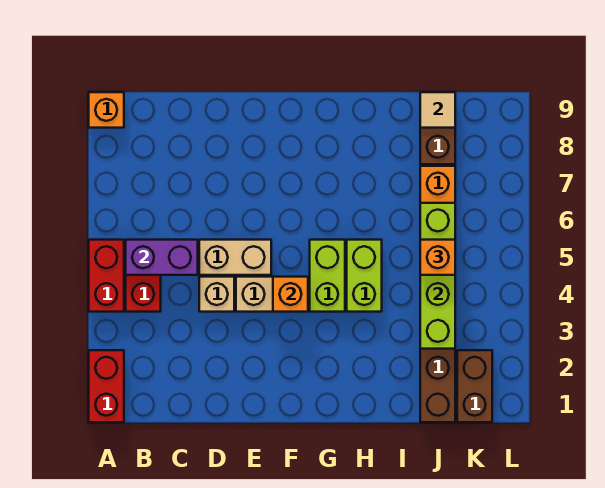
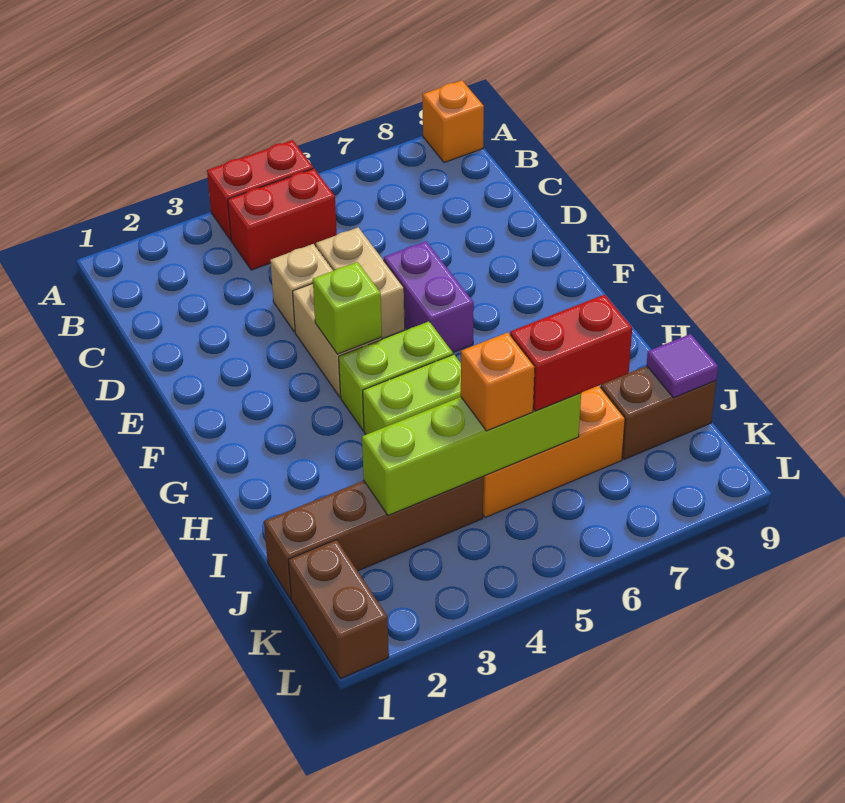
red 1x2 brick [89,350,124,422] -> red 1x2 brick moved to [510,294,632,411]
purple 1x2 brick [126,240,198,275] -> purple 1x2 brick moved to [384,241,474,352]
orange 1x1 brick [273,277,308,312] -> lime 1x1 brick [313,262,382,354]
tan 1x1 tile [420,92,455,128] -> purple 1x1 tile [647,334,718,398]
brown 1x2 brick [457,350,492,422] -> brown 1x2 brick turned to [288,540,389,679]

